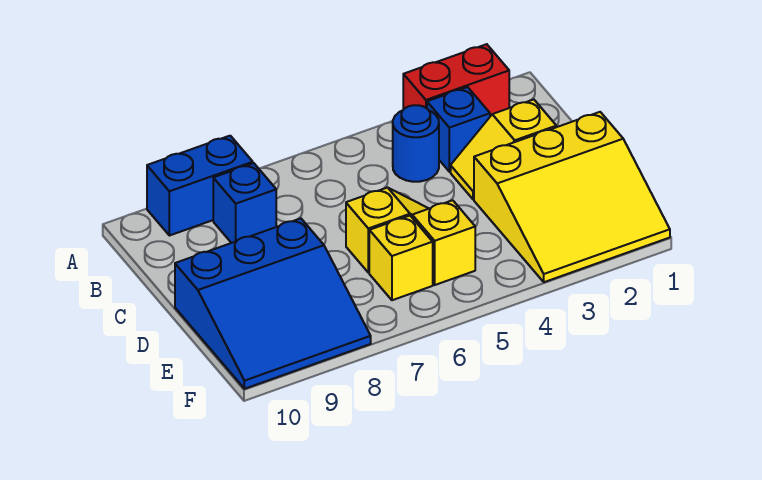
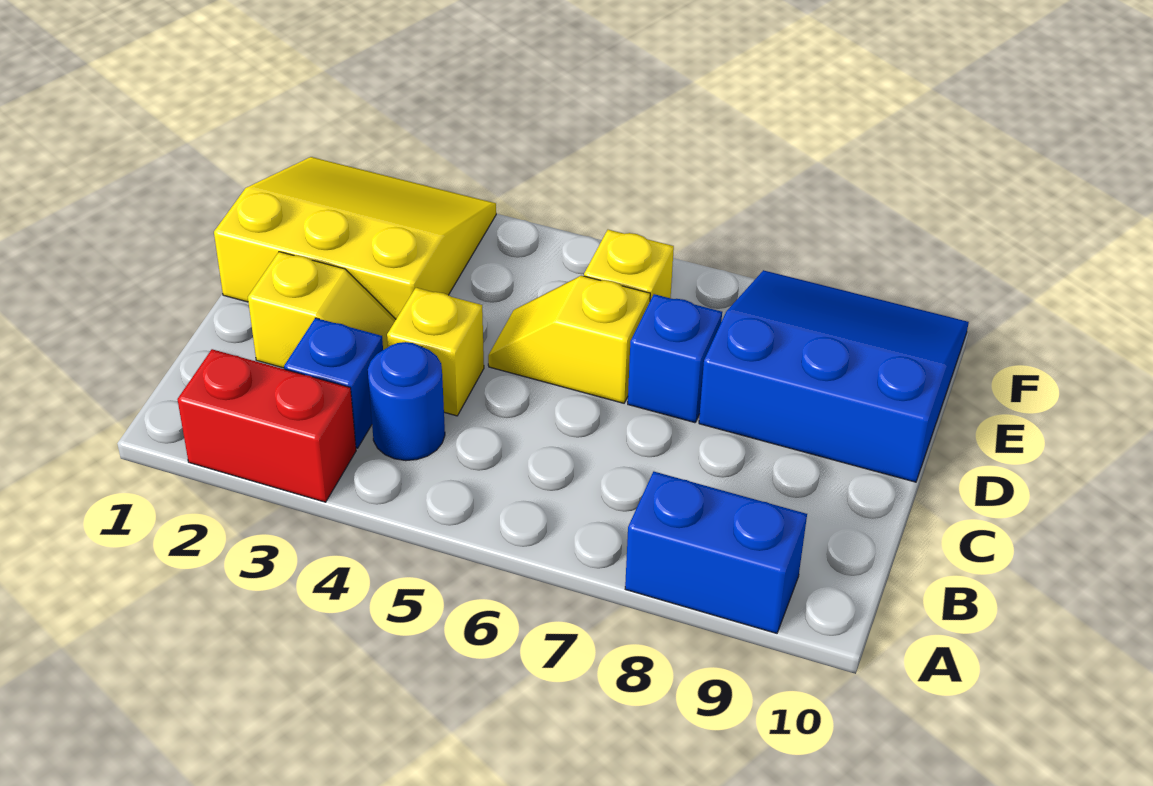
blue 1x1 brick [213,163,276,243] -> blue 1x1 brick moved to [628,294,722,423]
yellow 1x1 brick [412,200,475,285] -> yellow 1x1 brick moved to [387,288,484,416]

